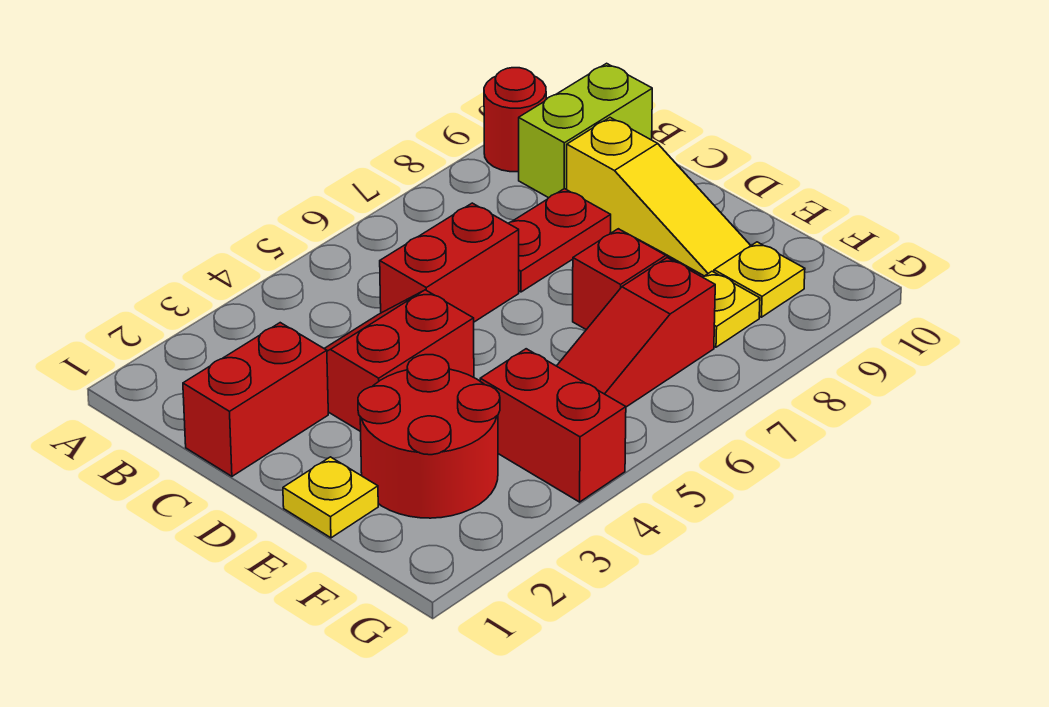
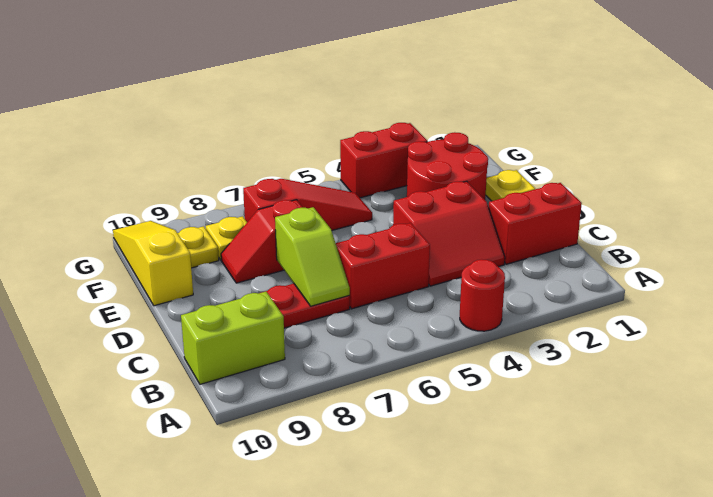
red 1x1 round brick [484,68,546,172] -> red 1x1 round brick moved to [460,259,505,331]
none -> lime 1x2 slope [275,207,350,306]
yellow 1x3 slope [567,118,751,276] -> yellow 1x3 slope moved to [113,221,193,306]
red 1x2 brick [480,349,626,502] -> red 1x2 brick turned to [340,123,427,198]

